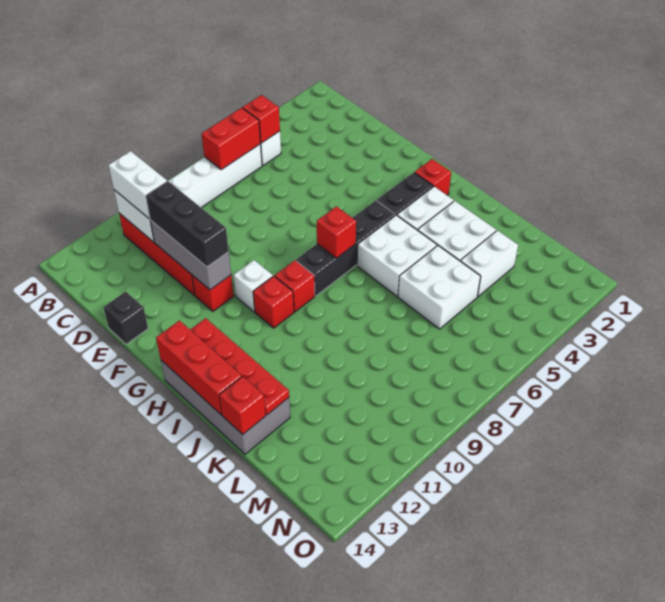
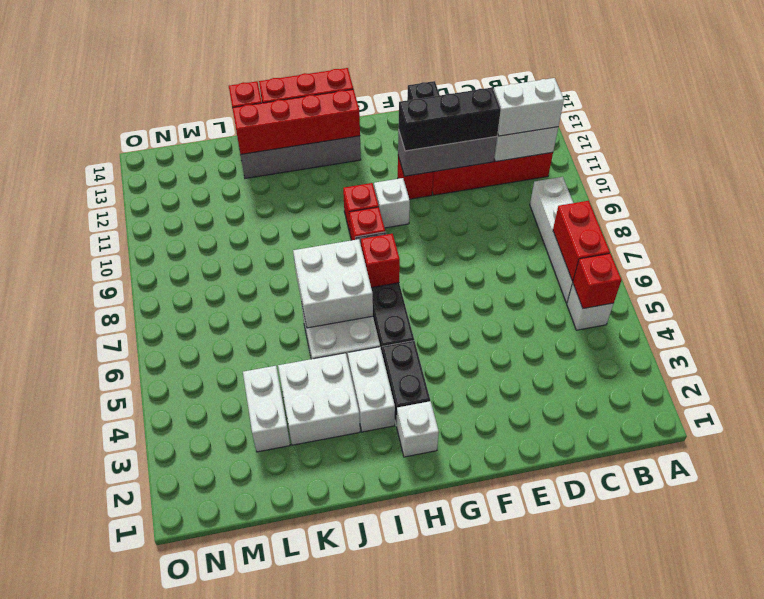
red 1x1 brick [415,159,451,195] -> white 1x1 brick [396,401,439,457]
red 1x4 plate [190,318,289,415] -> red 1x4 brick [232,89,360,154]
white 2x2 brick [398,246,481,329] -> white 2x2 brick moved to [293,239,373,328]

